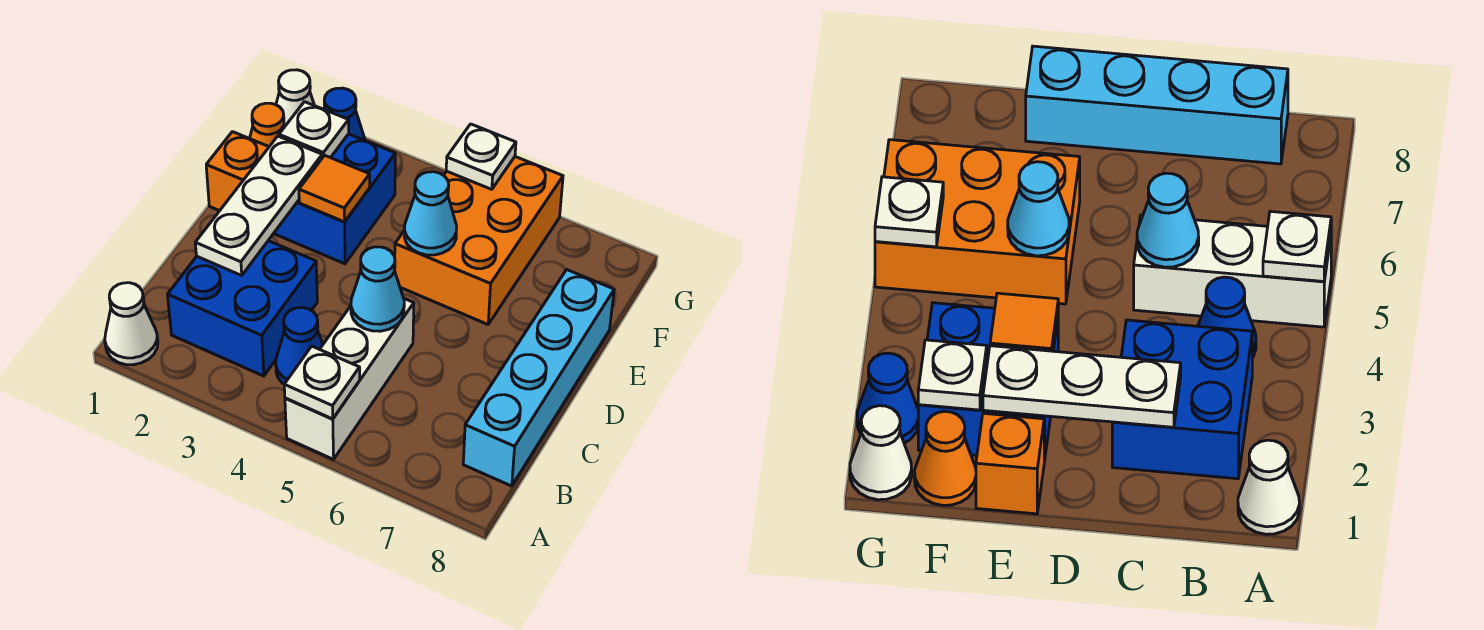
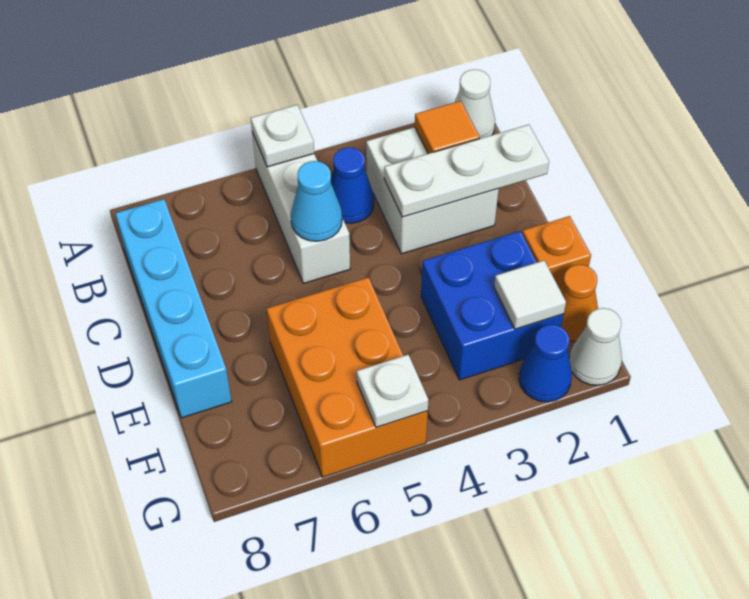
blue 2x2 brick [168,241,317,376] -> white 2x2 brick [366,127,499,254]
white 1x3 plate [195,136,322,275] -> white 1x3 plate turned to [384,125,549,217]
orange 1x1 tile [299,155,370,222] -> orange 1x1 tile moved to [415,101,480,154]
cyan 1x1 cone [404,172,457,255] -> none
white 1x1 plate [279,102,349,158] -> white 1x1 tile [494,261,566,329]

